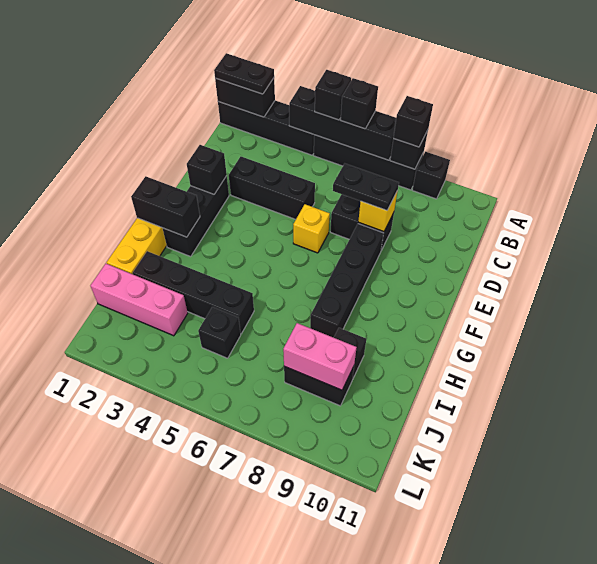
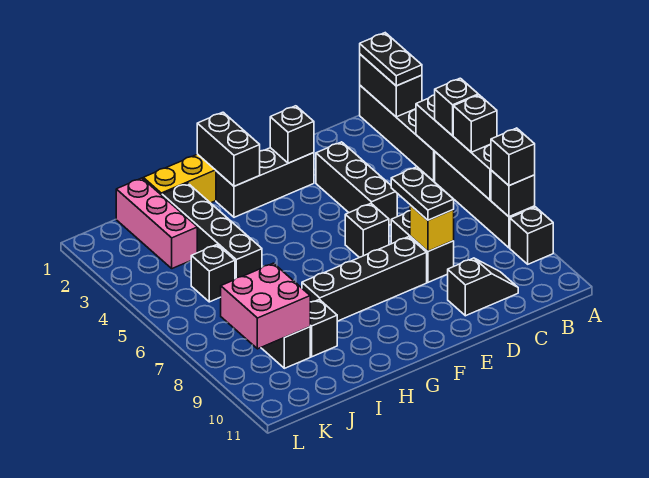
none -> black 1x2 slope [448,258,518,316]
yellow 1x1 brick [293,204,330,253] -> black 1x1 brick [345,204,389,258]
pink 1x2 brick [283,323,357,390] -> pink 2x2 brick [221,263,310,349]

